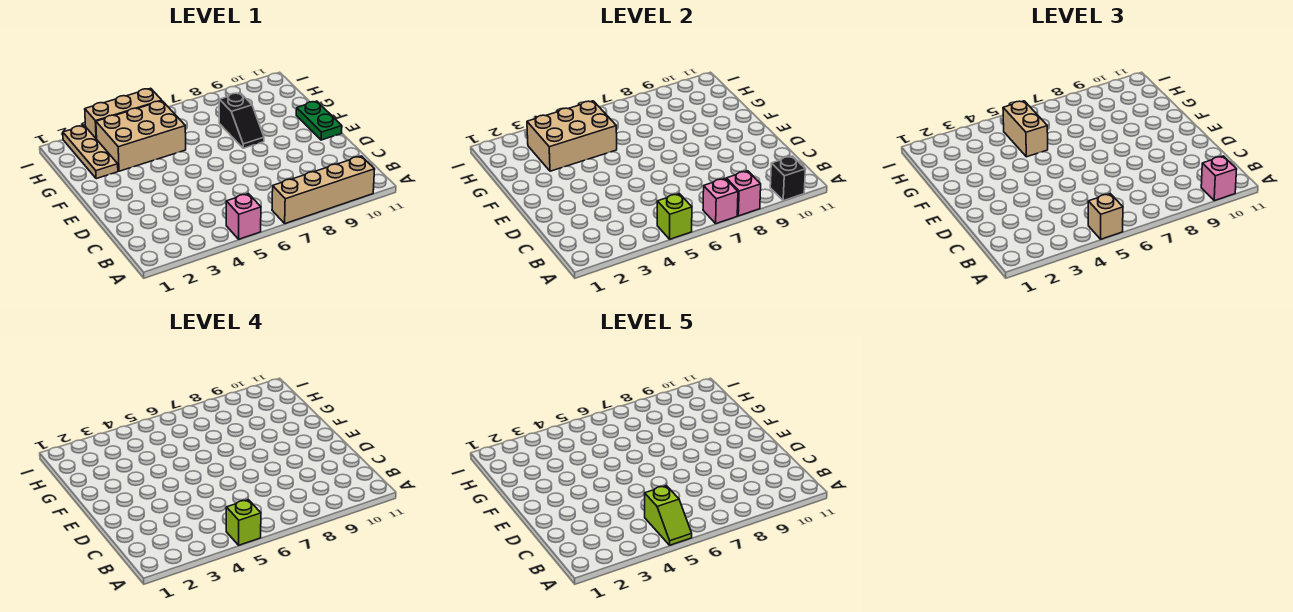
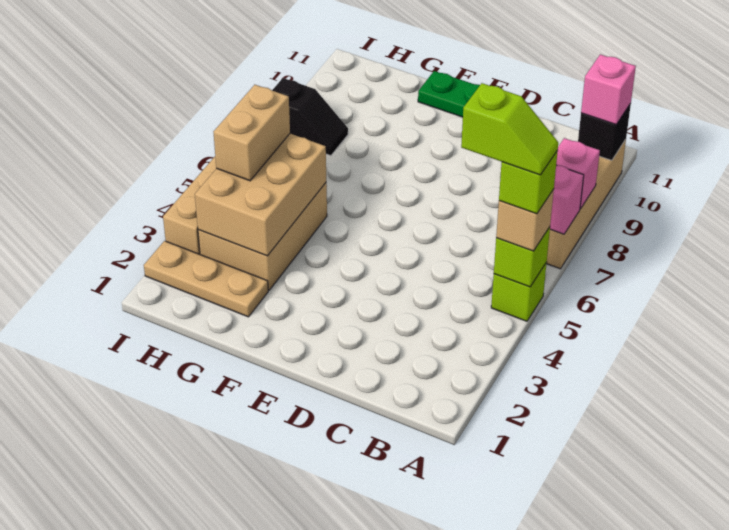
pink 1x1 brick [226,194,261,239] -> lime 1x1 brick [491,262,547,321]
black 1x2 slope [219,93,264,148] -> black 1x2 slope moved to [272,78,348,156]
tan 1x2 brick [1003,101,1048,157] -> tan 1x2 brick turned to [214,85,290,181]

